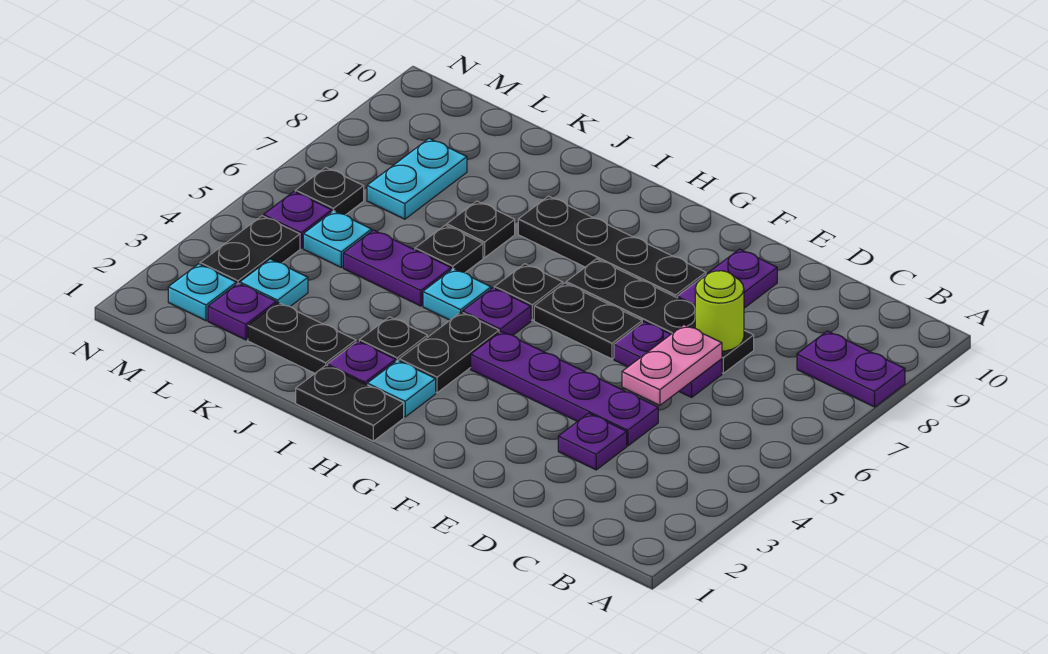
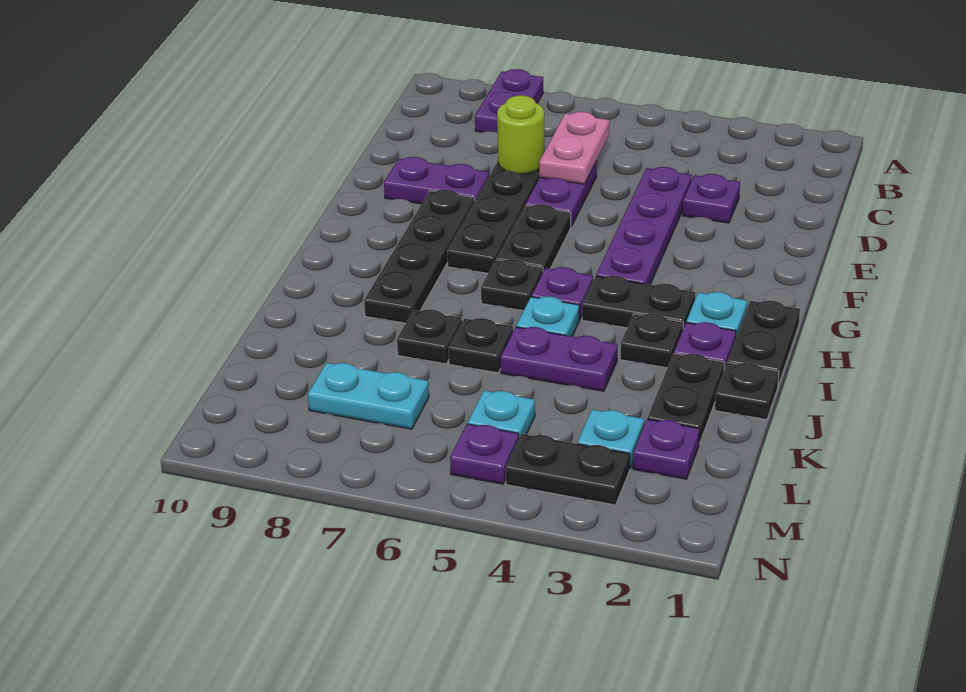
pink 1x2 plate [622,325,722,405] -> pink 1x2 plate turned to [539,112,609,184]
purple 1x2 plate [343,230,451,306] -> purple 1x2 plate turned to [501,327,618,391]
cyan 1x1 plate [168,264,236,321] -> none
black 1x1 plate [295,167,364,215] -> black 1x1 plate moved to [715,362,779,420]

